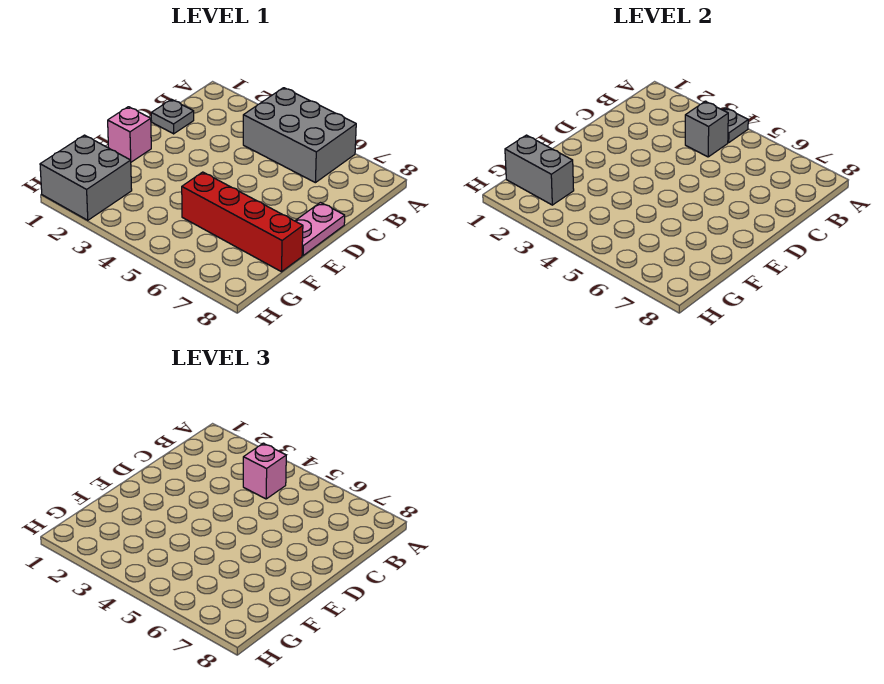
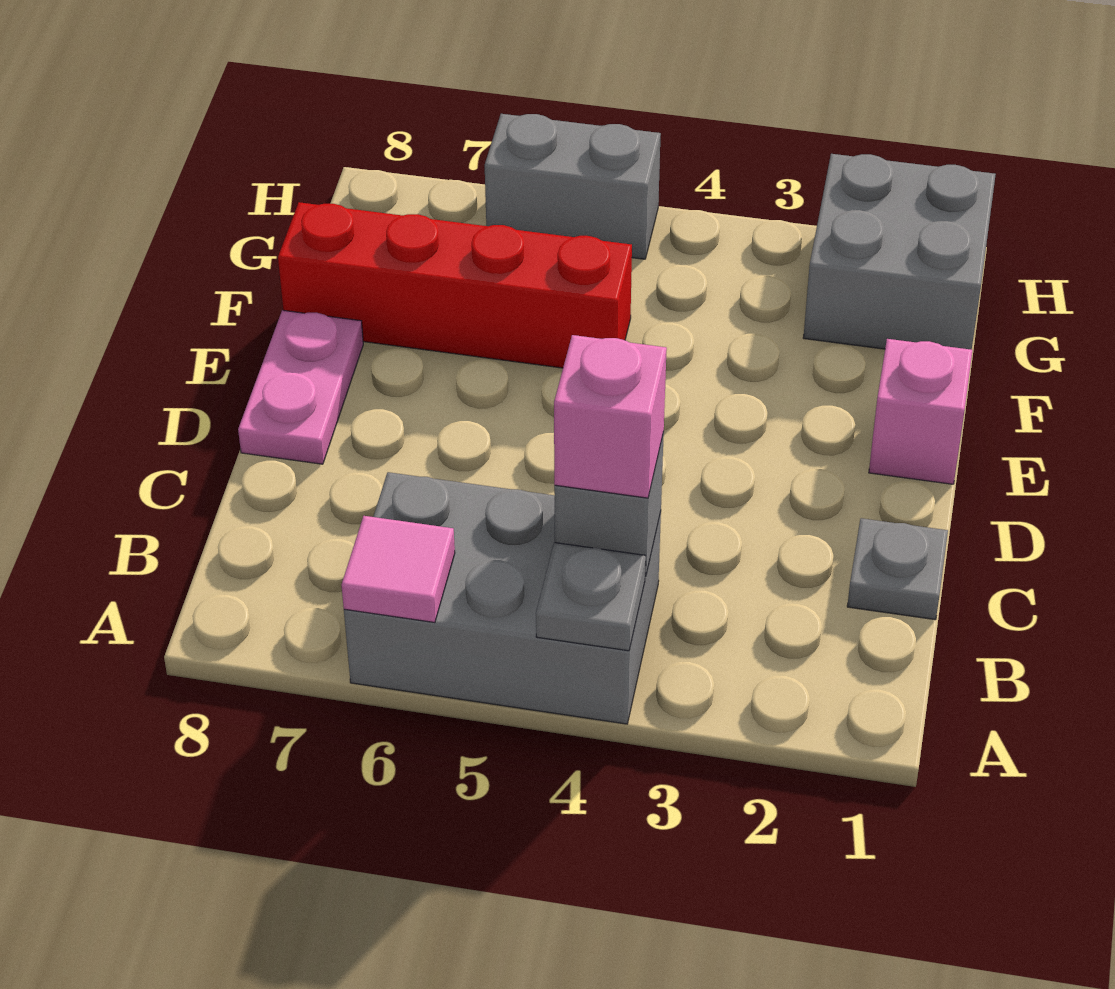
none -> pink 1x1 tile [342,516,455,623]
grey 1x2 brick [505,135,574,205] -> grey 1x2 brick moved to [485,114,661,259]

